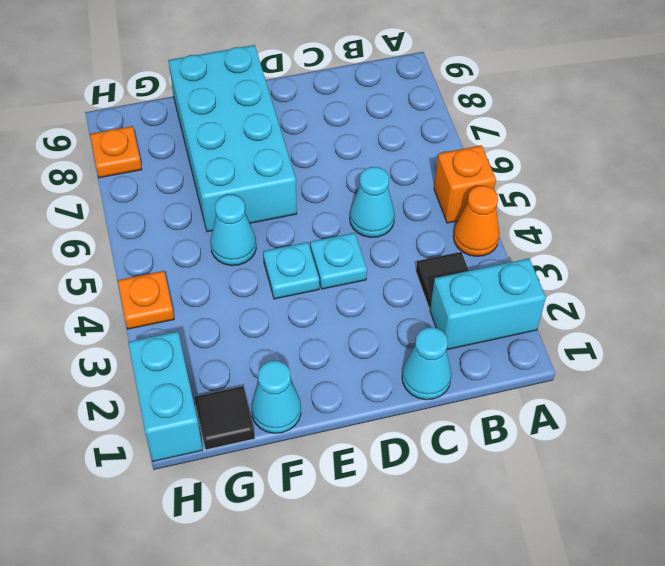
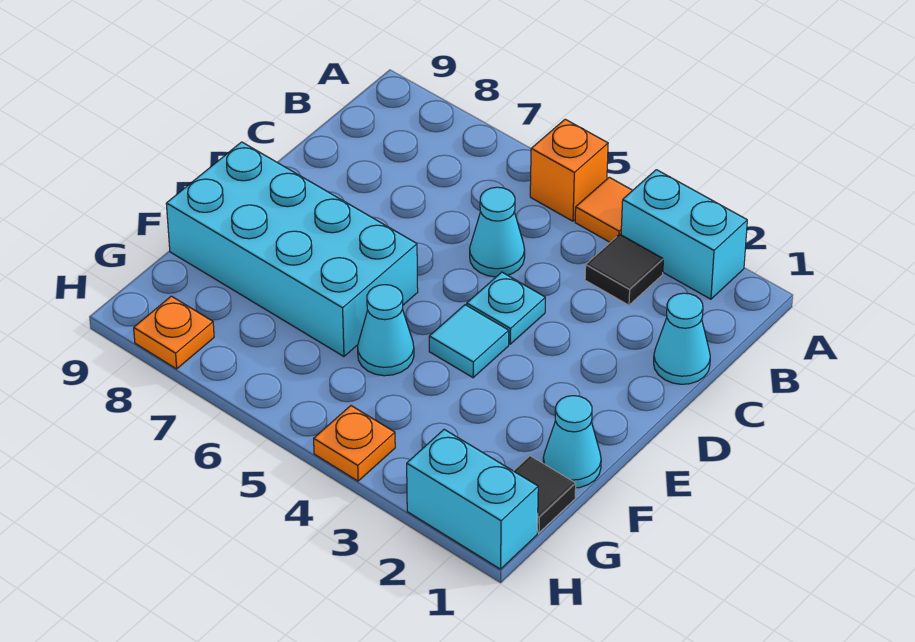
cyan 1x2 brick [430,259,546,350] -> cyan 1x2 brick turned to [621,170,747,299]
orange 1x1 cone [453,186,500,256] -> orange 1x1 tile [575,177,633,242]
cyan 1x1 plate [263,242,319,299] -> cyan 1x1 tile [429,305,509,378]

